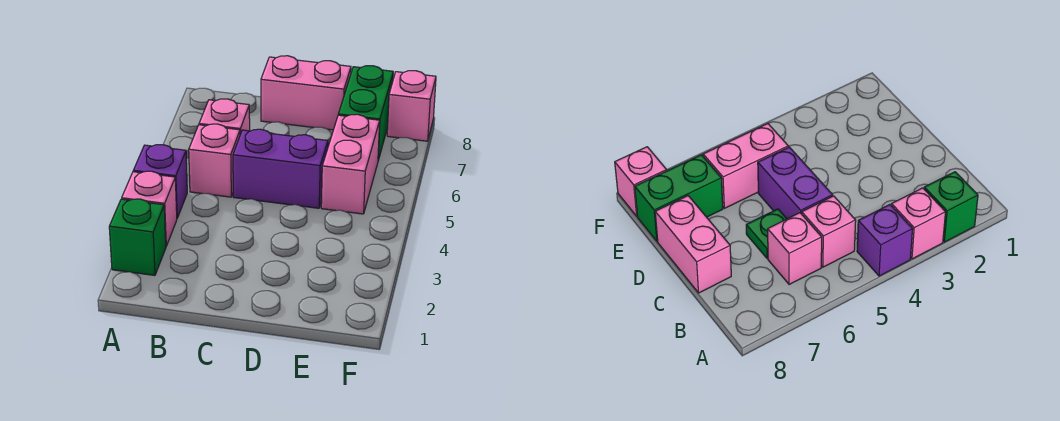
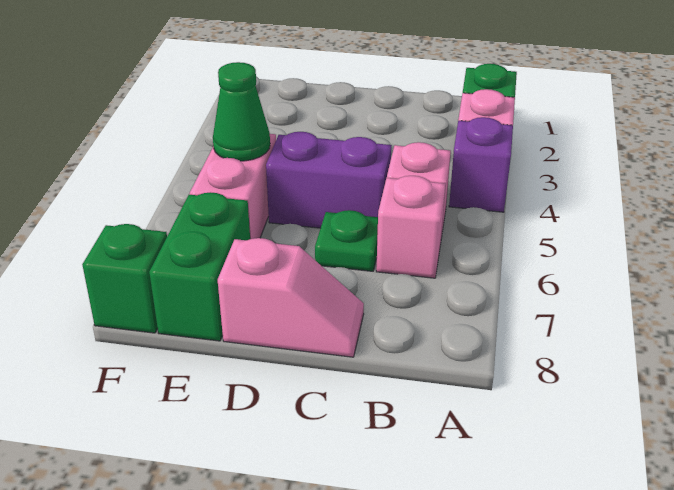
pink 1x2 brick [261,56,351,130] -> pink 1x2 slope [218,238,364,357]
none -> green 1x1 cone [213,62,270,161]
pink 1x1 brick [387,71,436,141] -> green 1x1 brick [82,224,167,333]

